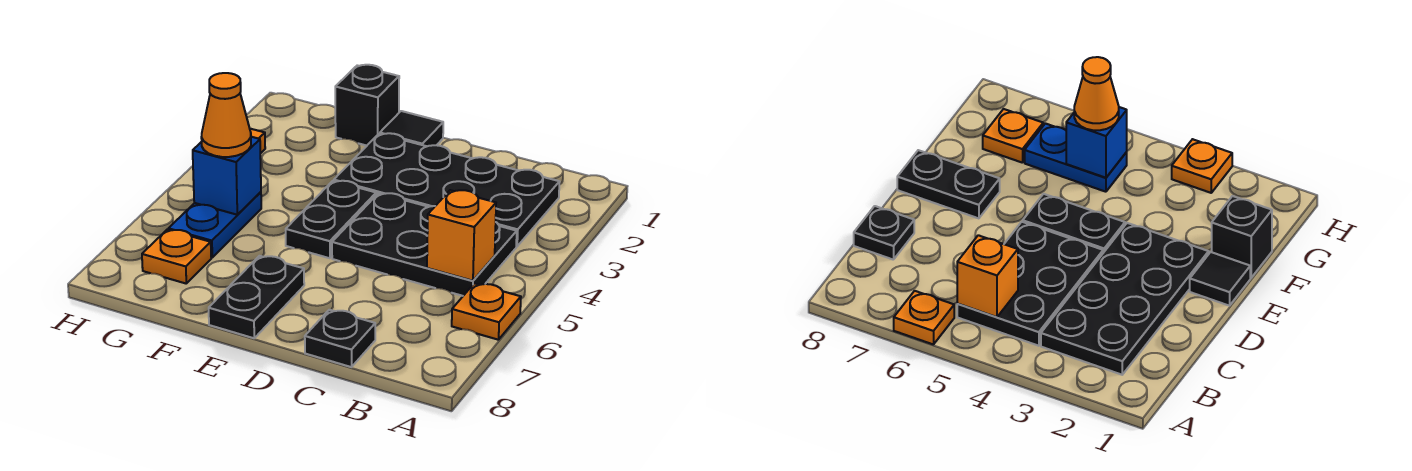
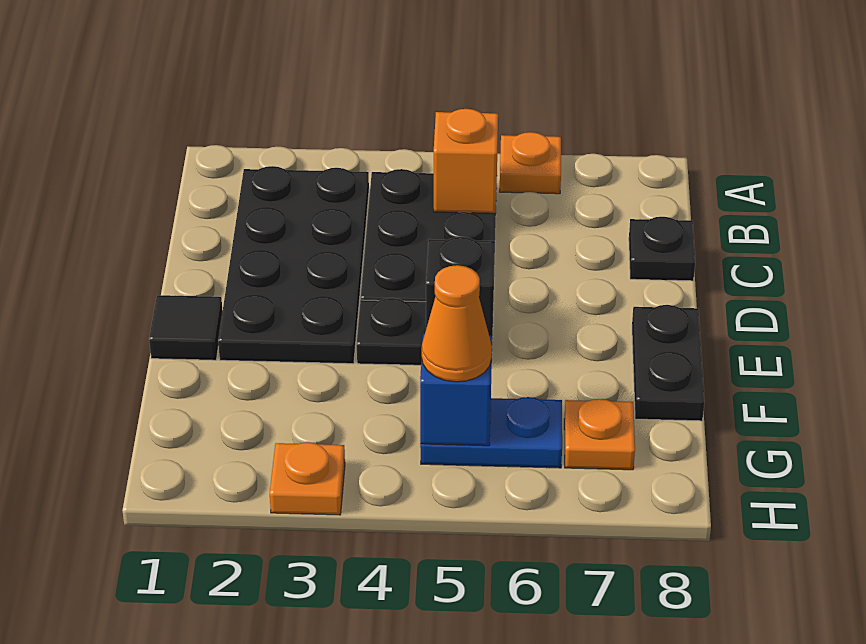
black 1x2 plate [209,256,304,338] -> black 1x2 plate turned to [632,305,705,421]
black 1x1 brick [335,65,399,146] -> black 1x1 brick moved to [426,237,495,337]

